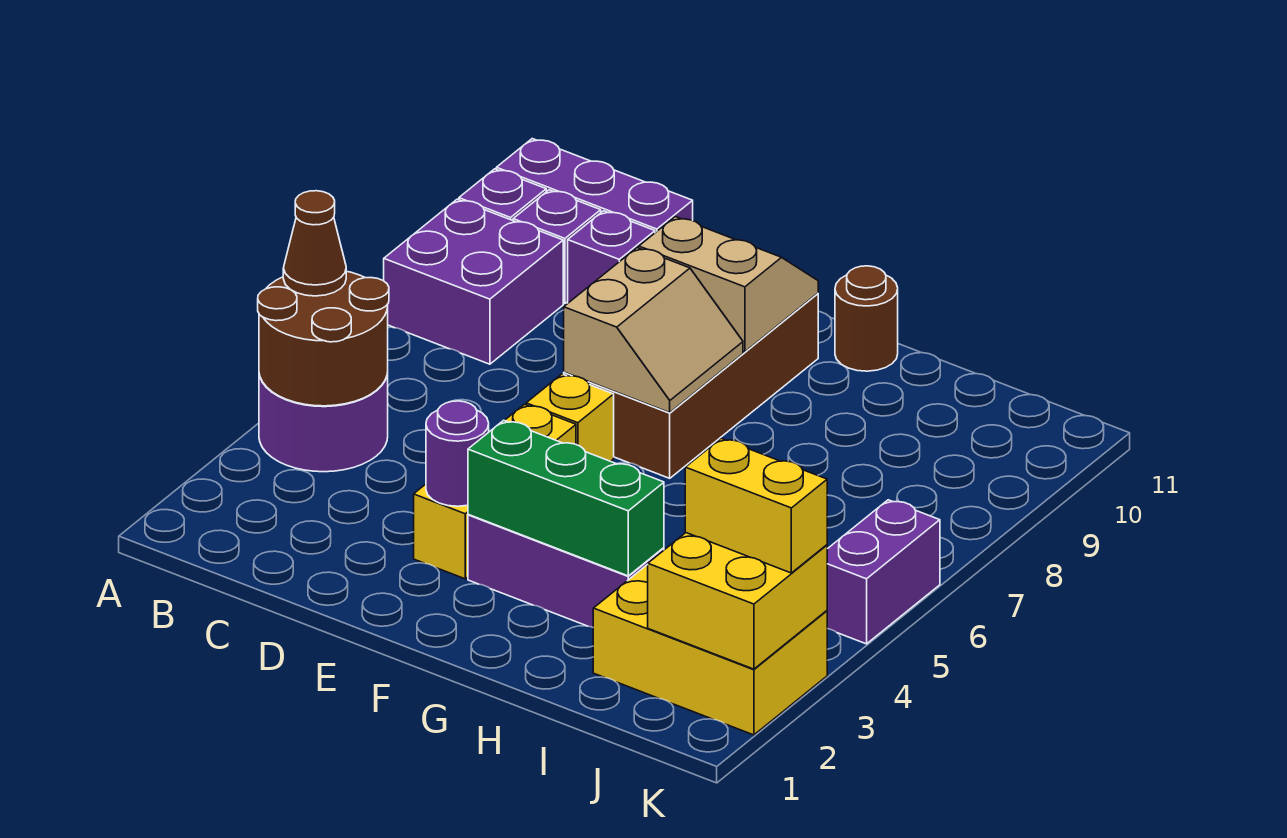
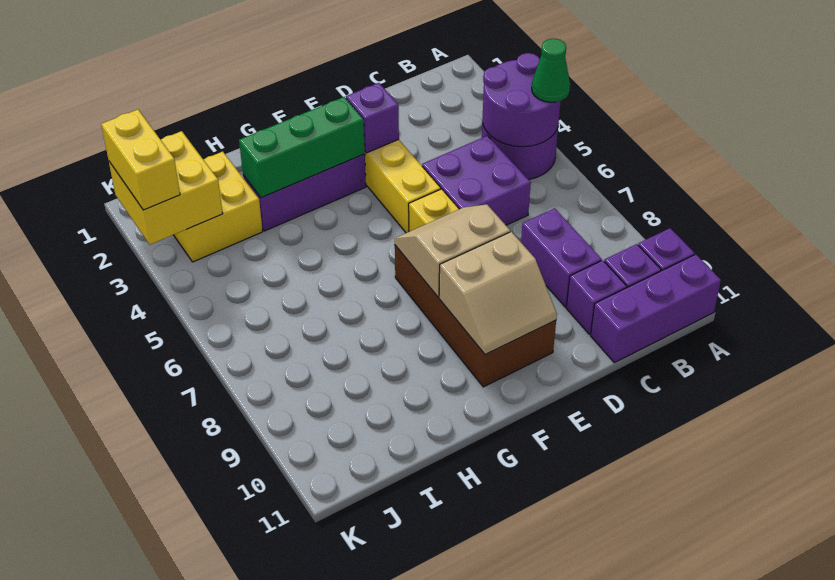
brown 2x2 round brick [258,271,389,406] -> purple 2x2 round brick [483,53,561,147]
brown 1x1 cone [283,191,346,296] -> green 1x1 cone [532,38,570,102]
purple 2x2 brick [384,199,563,364] -> purple 2x2 brick moved to [422,136,531,225]
purple 1x1 round brick [426,401,489,506] -> purple 1x1 brick [346,83,399,153]
tan 2x2 slope [564,248,743,413] -> tan 2x2 slope turned to [395,204,510,297]
brown 1x1 round brick [835,266,898,371] -> none
yellow 2x3 brick [593,564,827,735] -> yellow 2x2 brick [174,152,263,262]
yellow 1x2 brick [685,438,827,573] -> yellow 1x2 brick turned to [101,110,180,210]
purple 1x2 brick [827,500,940,644] -> purple 1x2 brick moved to [521,208,602,307]

